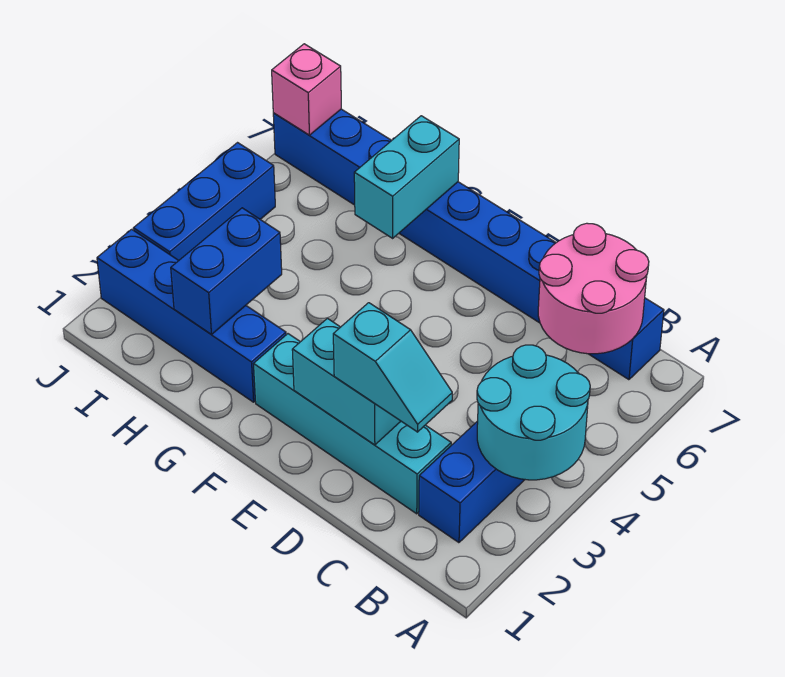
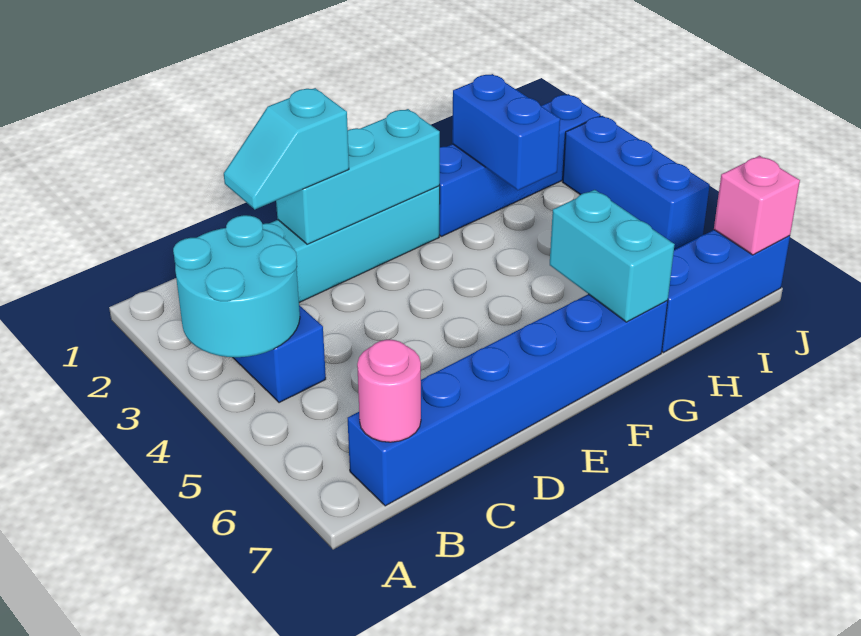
pink 2x2 round brick [538,223,649,354] -> pink 1x1 round brick [357,340,421,442]
cyan 1x2 brick [292,318,401,445] -> cyan 1x3 brick [276,109,440,244]

